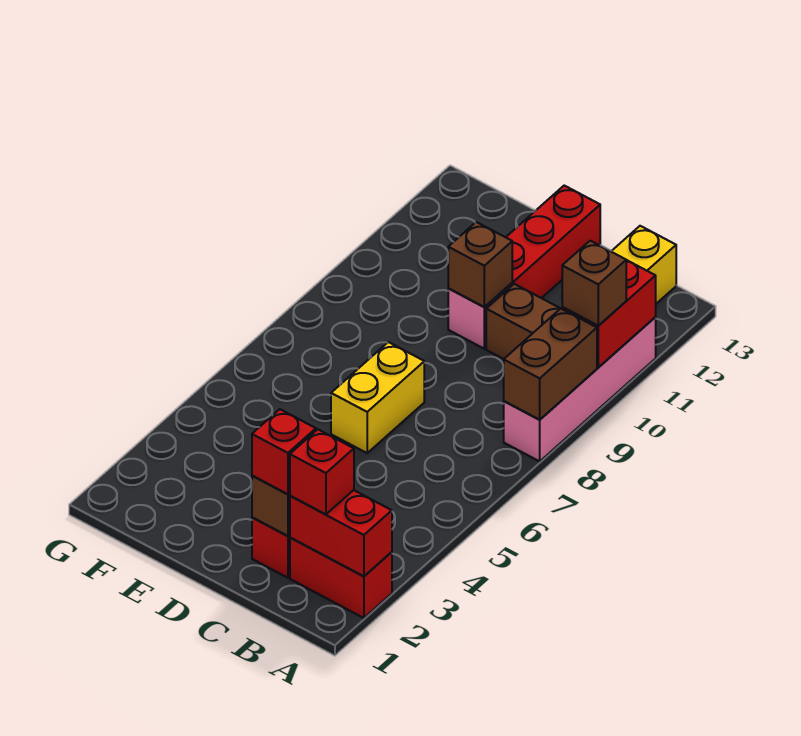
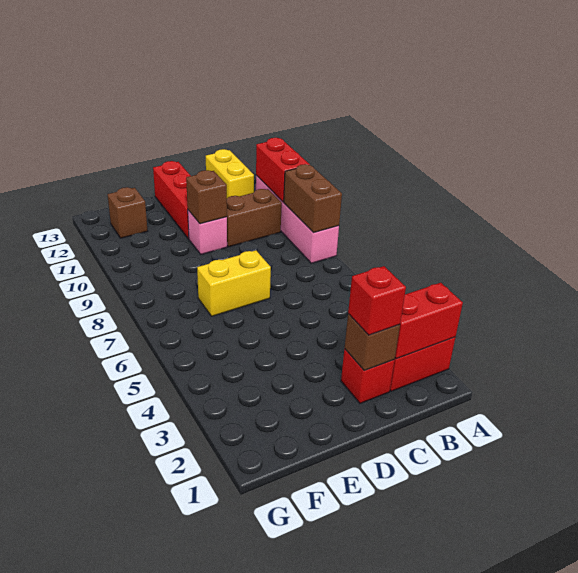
brown 1x1 brick [562,241,626,325] -> brown 1x1 brick moved to [108,187,148,238]
red 1x1 brick [290,429,354,514] -> none
yellow 1x2 brick [331,342,424,453] -> yellow 1x2 brick turned to [197,250,271,316]

